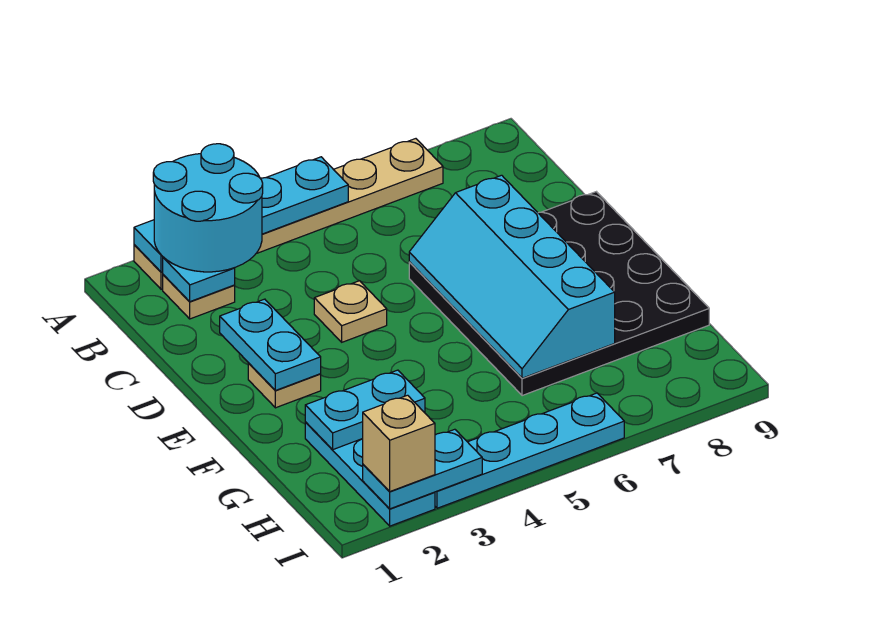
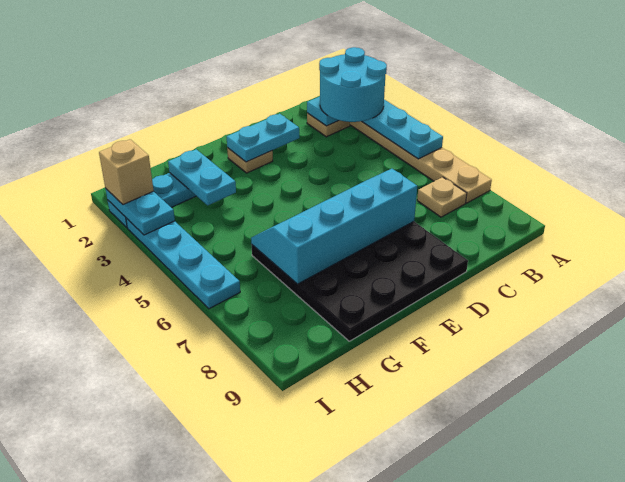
tan 1x1 plate [314,281,387,342] -> tan 1x1 plate moved to [417,177,467,217]

